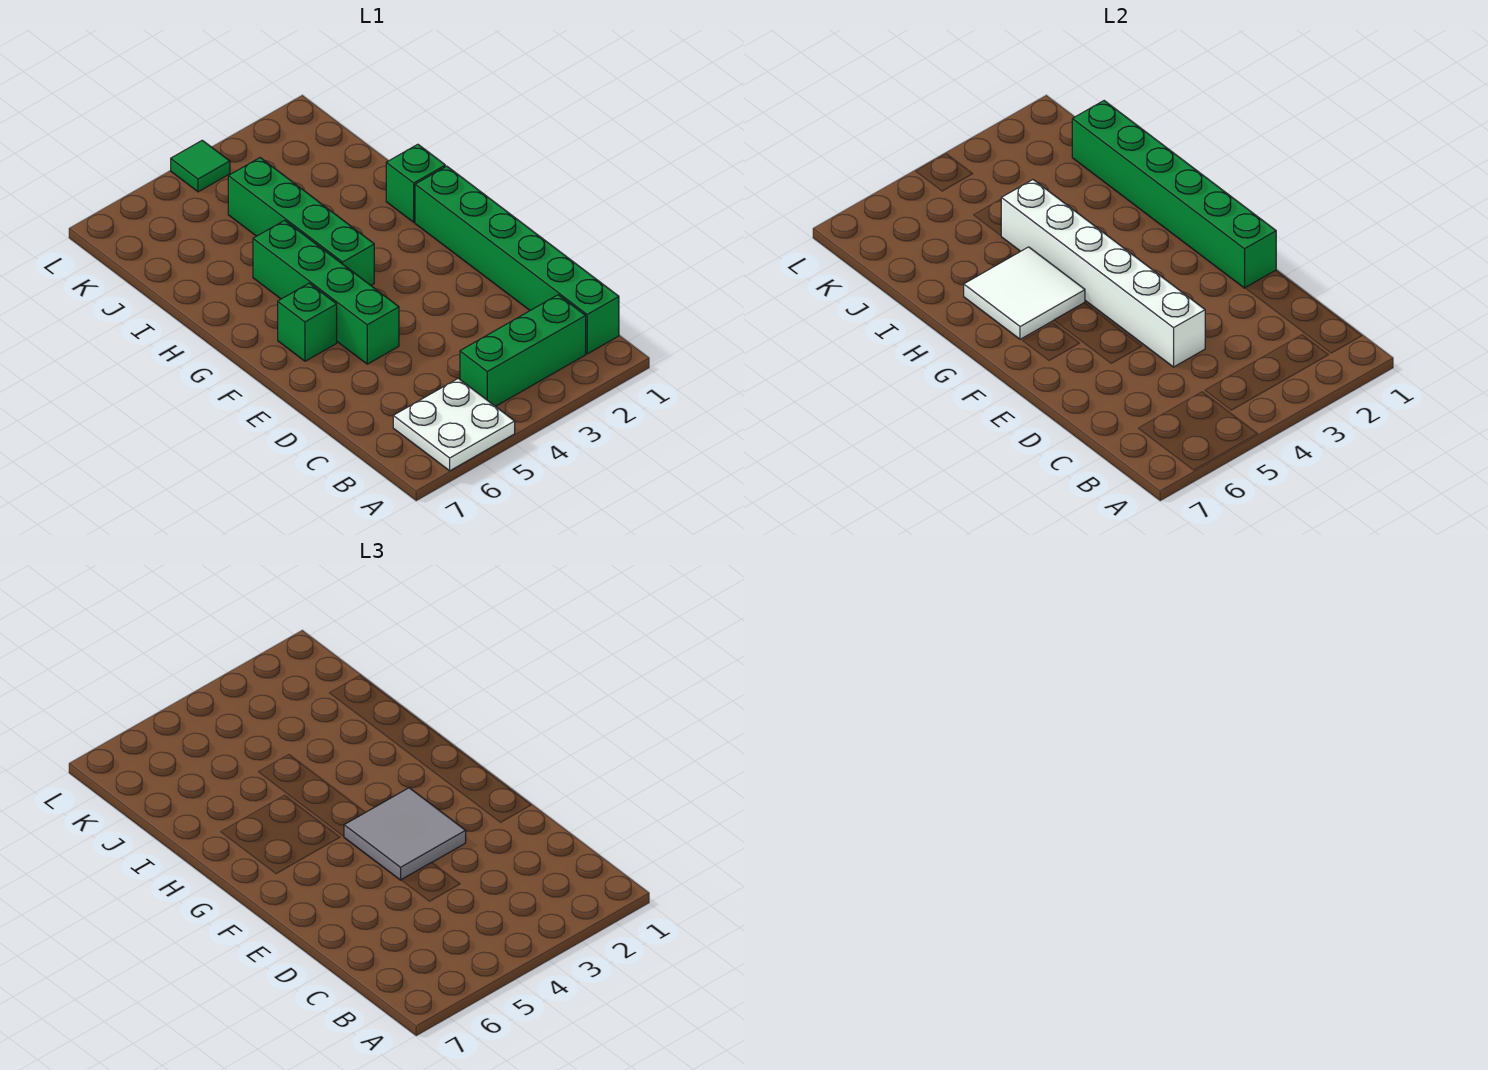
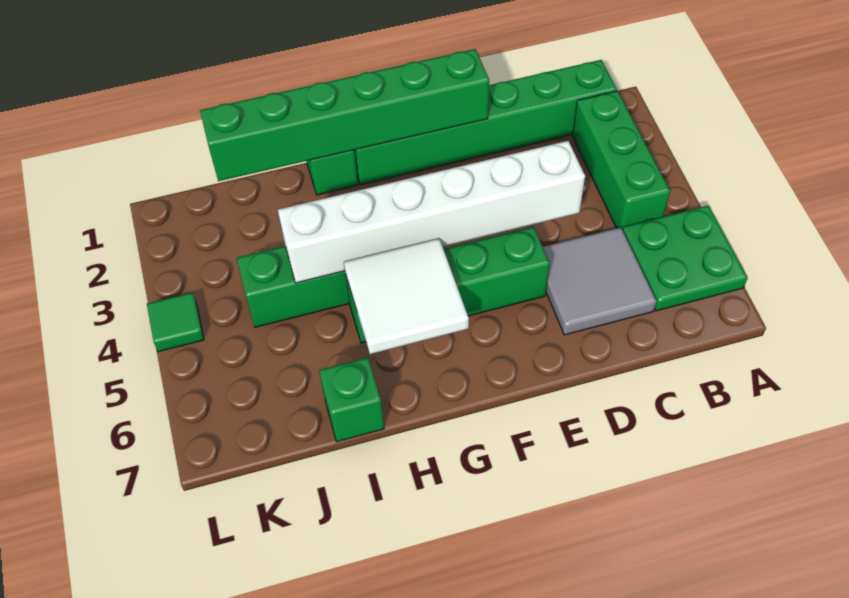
white 2x2 plate [393,378,515,471] -> green 2x2 plate [623,206,748,311]
grey 2x2 tile [344,788,466,880] -> grey 2x2 tile moved to [543,227,657,335]
green 1x1 brick [278,283,337,361] -> green 1x1 brick moved to [319,358,384,442]

